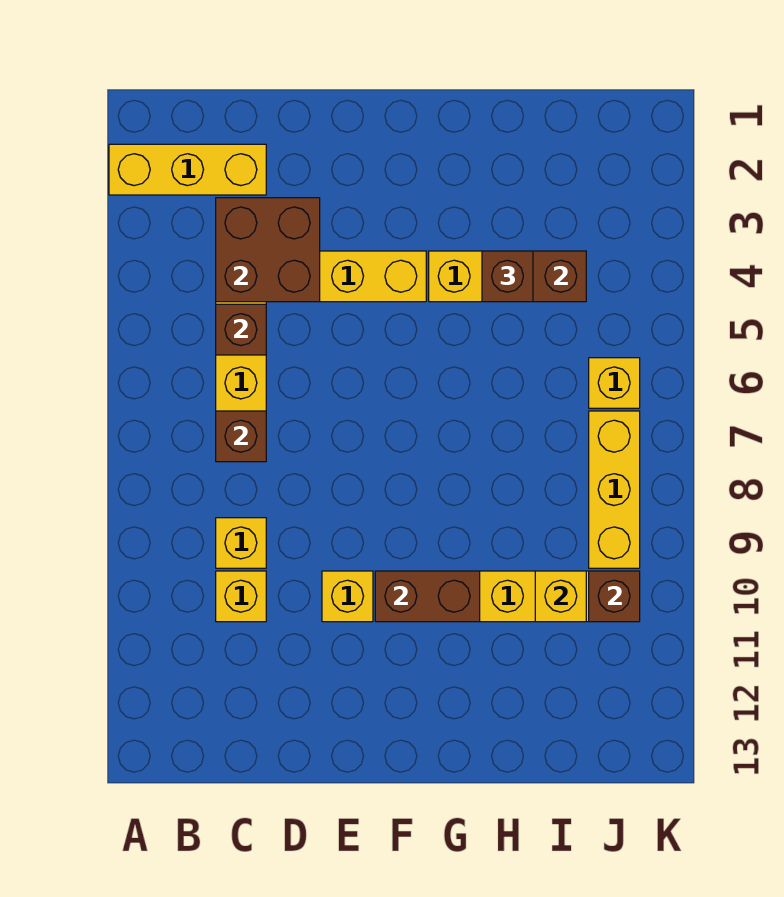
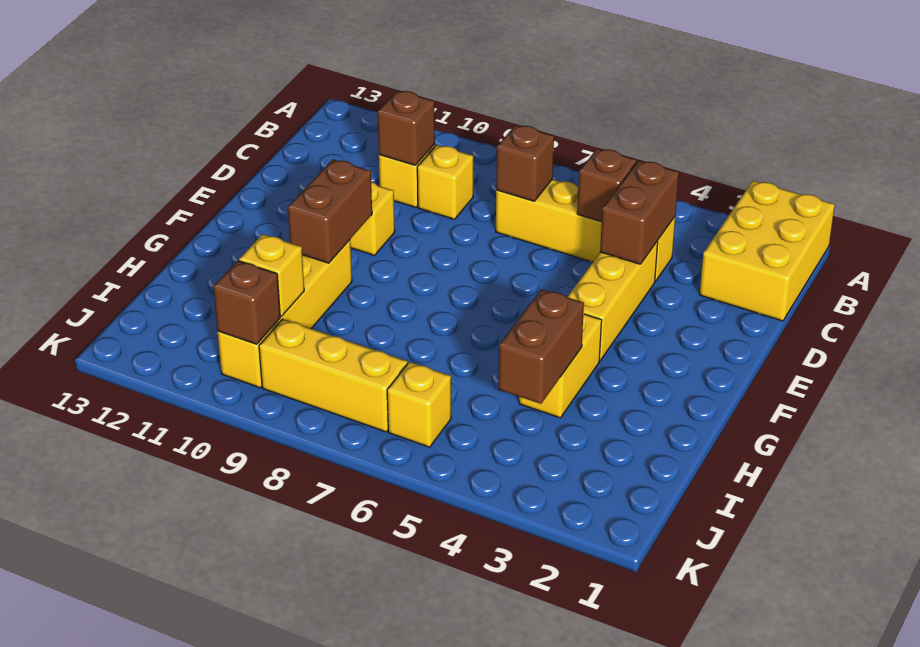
yellow 1x3 brick [109,144,266,195] -> yellow 2x3 brick [700,181,835,321]
brown 2x2 brick [216,198,320,302] -> brown 1x2 brick [600,160,679,264]
brown 1x1 brick [482,251,533,302] -> brown 1x1 brick moved to [377,91,435,165]

